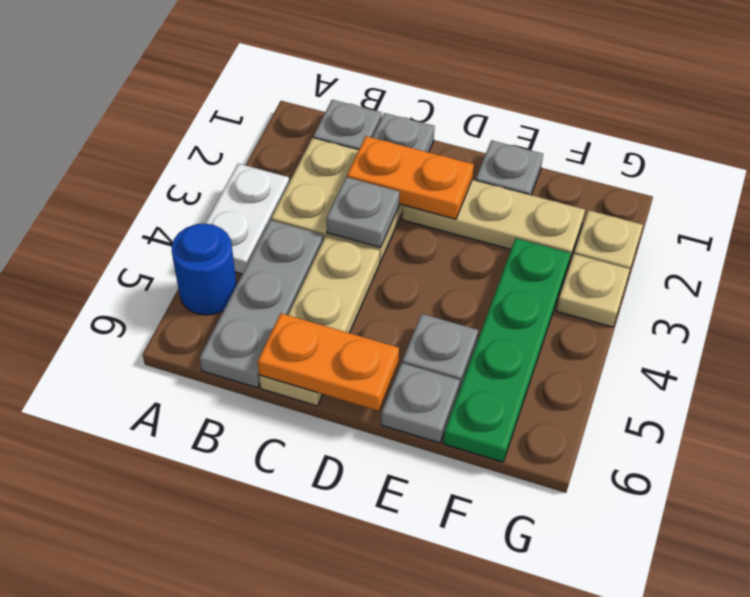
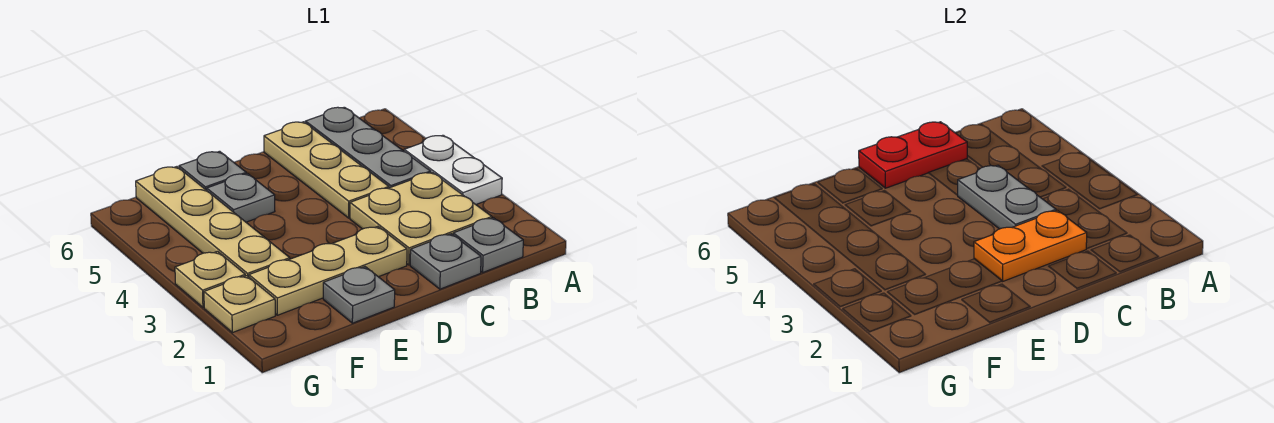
blue 1x1 round brick [172,224,237,315] -> none
grey 1x1 plate [326,177,399,248] -> grey 1x2 plate [958,165,1056,229]
orange 1x2 plate [258,313,399,411] -> red 1x2 plate [859,122,967,188]
green 1x4 plate [443,238,571,462] -> tan 1x4 plate [136,167,290,277]

